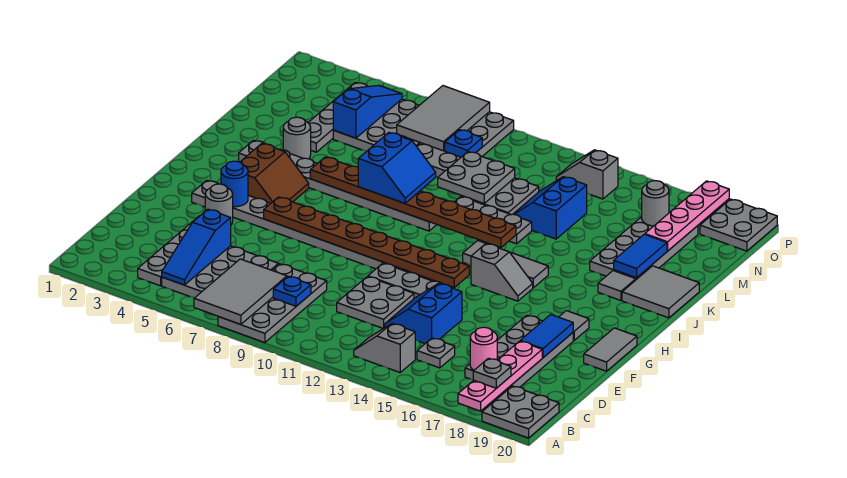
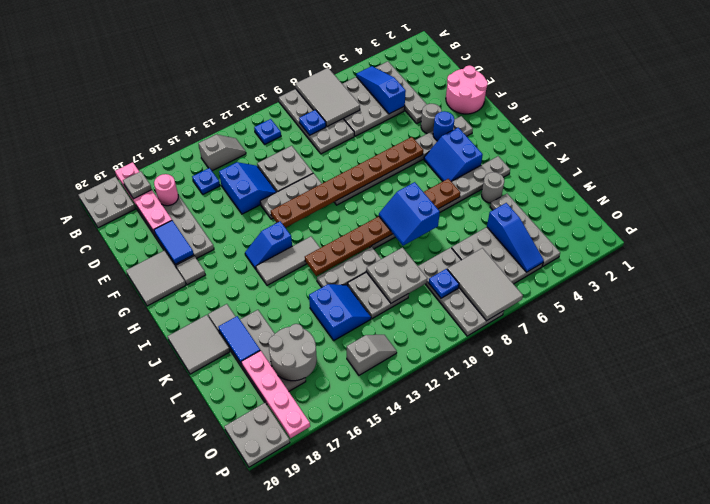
none -> blue 1x1 plate [254,119,281,144]
grey 1x1 plate [417,338,455,368] -> blue 1x1 plate [192,168,220,194]
none -> pink 2x2 round brick [446,66,488,114]
grey 1x2 tile [584,328,637,371] -> grey 2x2 tile [126,251,186,306]
brown 2x2 slope [240,144,309,203] -> blue 2x2 slope [424,127,483,182]
grey 1x2 slope [471,244,533,301] -> blue 1x2 slope [245,221,292,269]
grey 1x1 round brick [642,181,669,226] -> grey 2x2 round brick [268,324,317,381]

